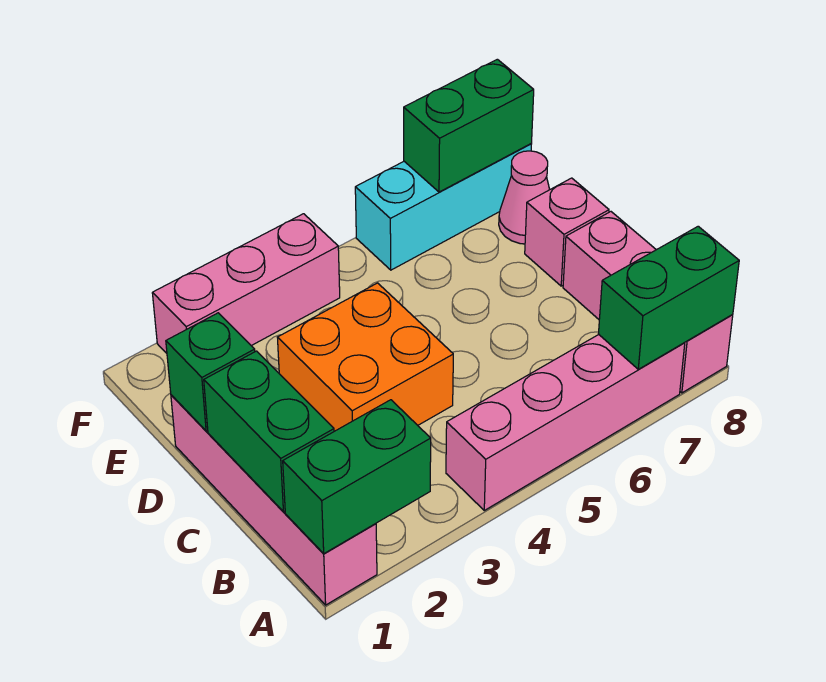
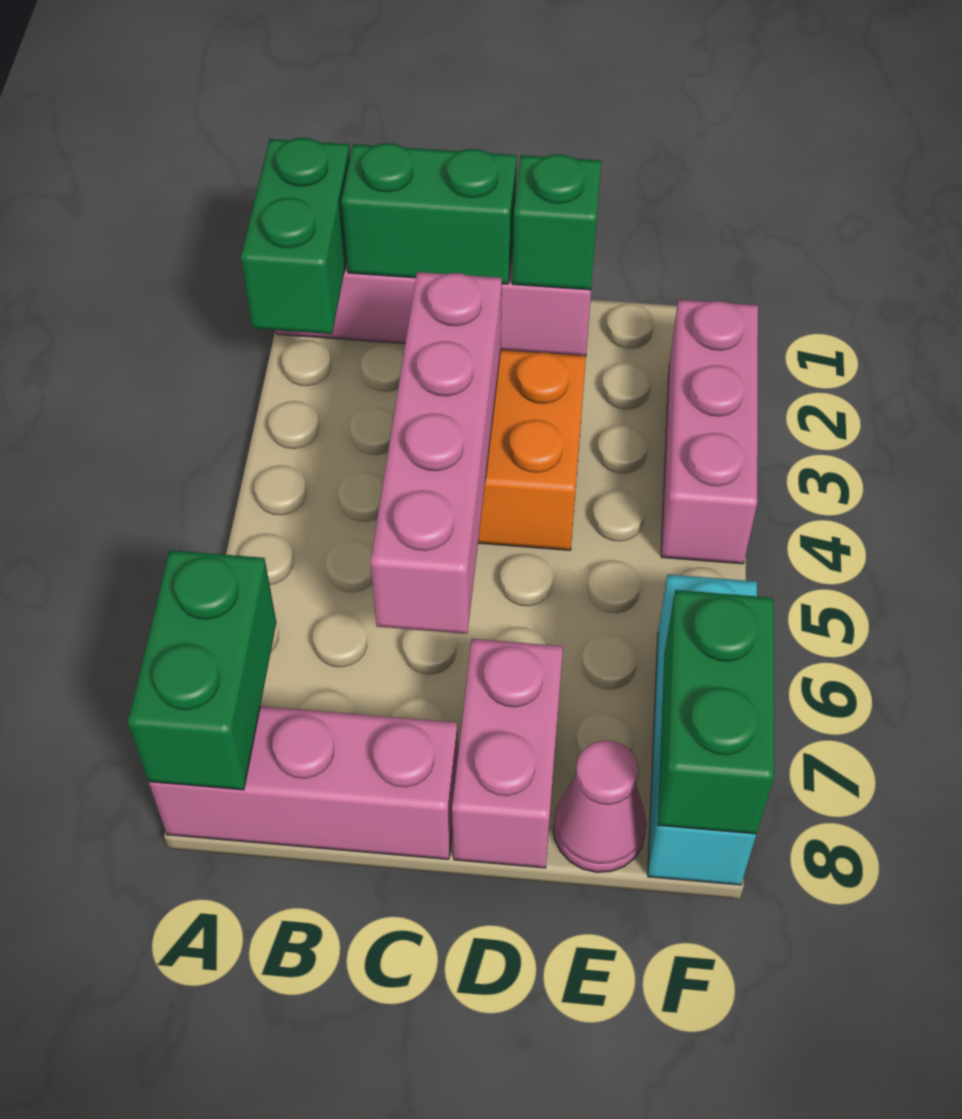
pink 1x4 brick [446,335,685,510] -> pink 1x4 brick moved to [370,272,502,634]
pink 1x1 brick [525,178,609,286] -> pink 1x2 brick [452,639,563,868]

